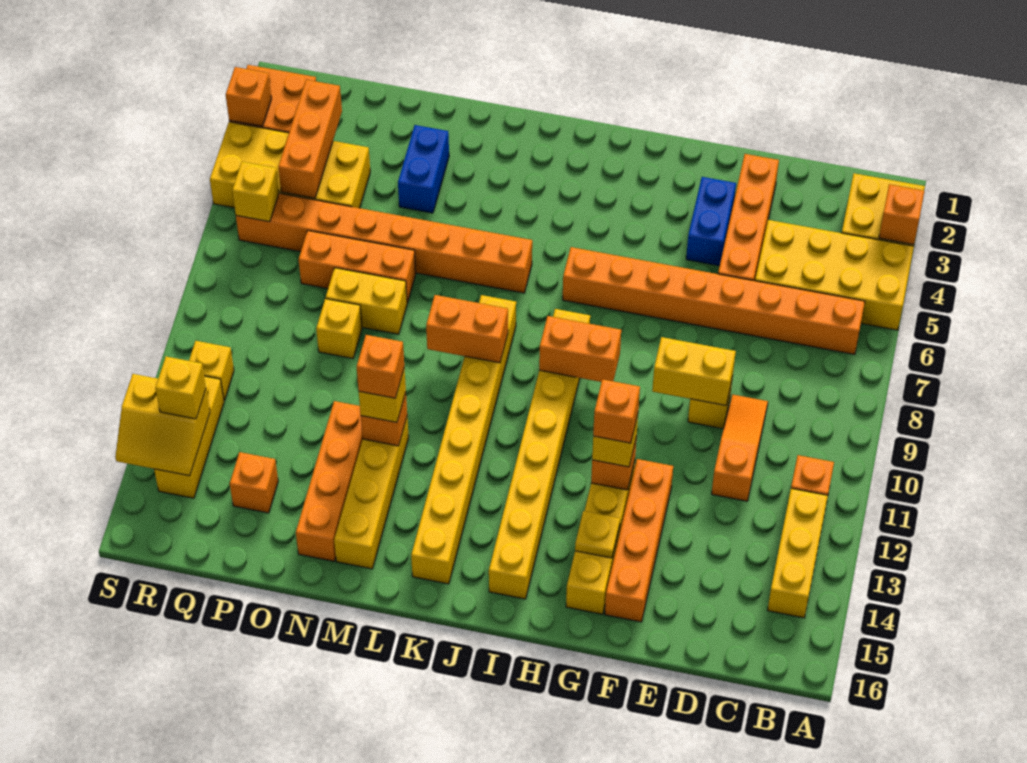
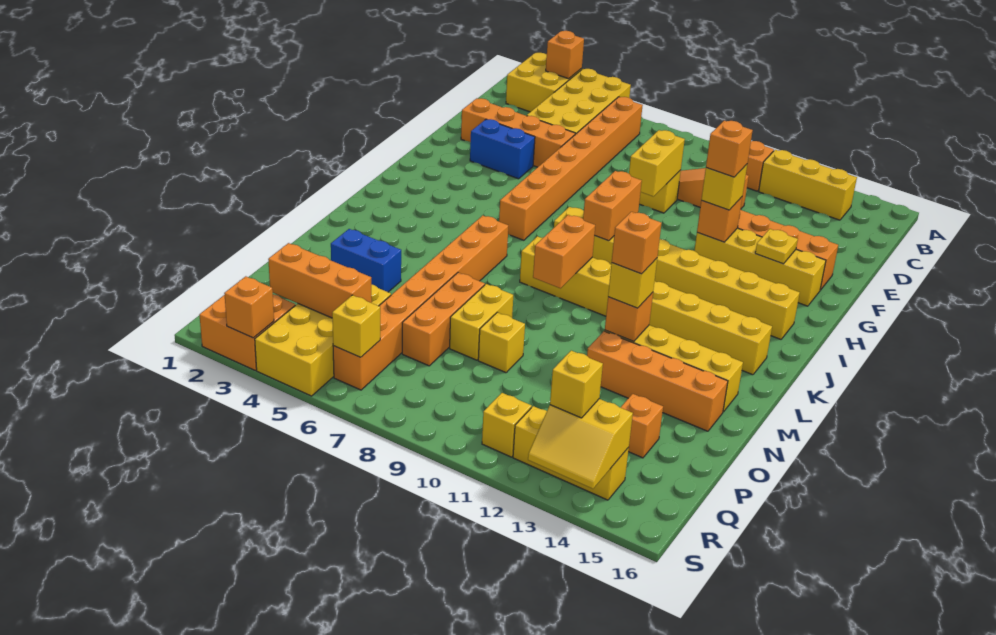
yellow 2x2 slope [115,374,210,476] -> yellow 2x2 slope turned to [528,399,633,489]

